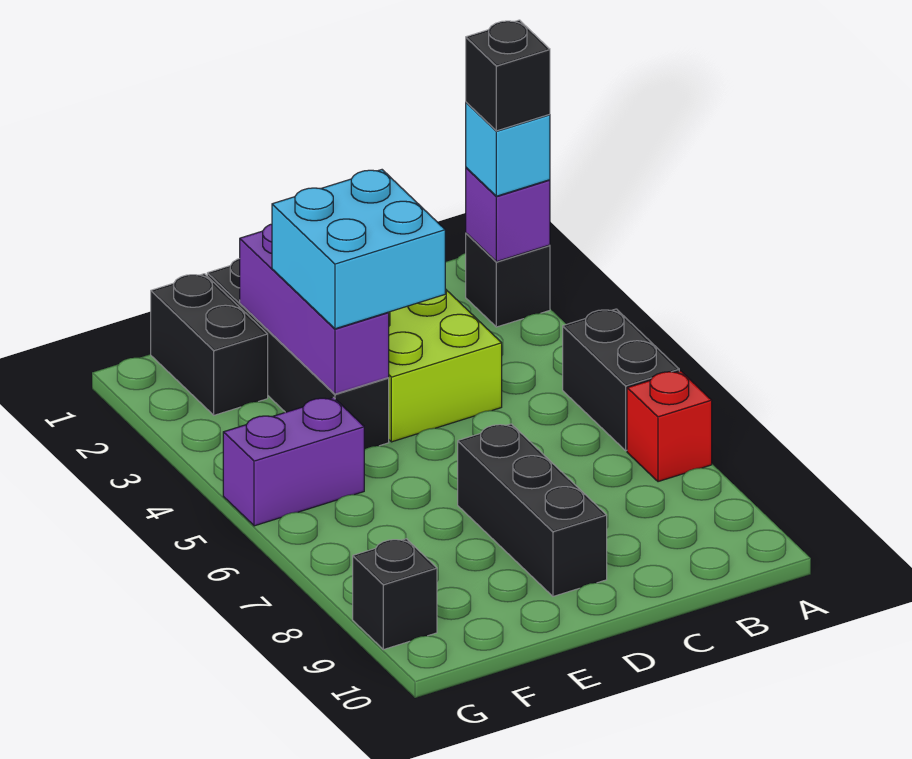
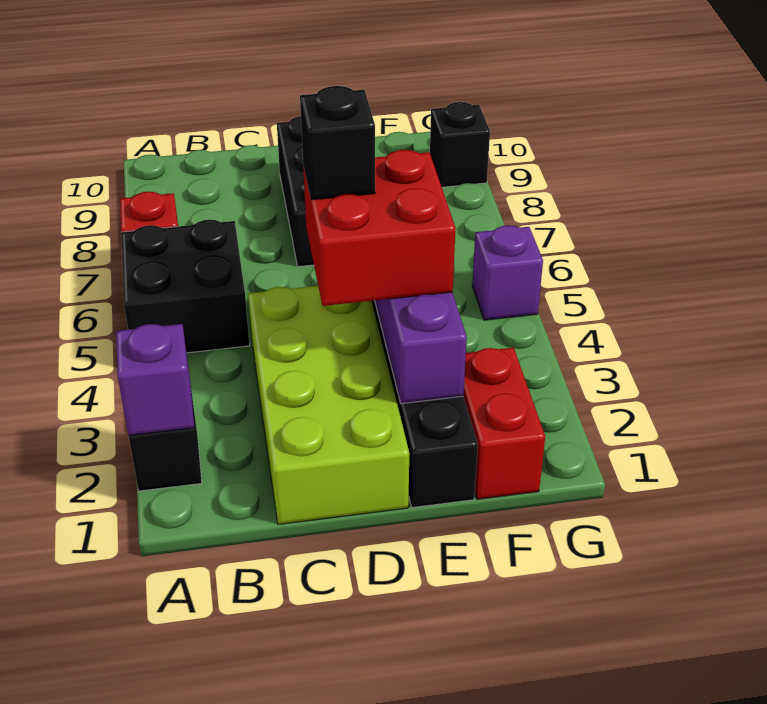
cyan 1x1 brick [466,102,550,196] -> none
black 1x1 brick [466,20,550,131] -> black 1x1 brick moved to [300,86,375,200]
black 1x2 brick [563,309,679,451] -> black 2x2 brick [121,220,250,353]
cyan 2x2 brick [272,170,445,329] -> red 2x2 brick [303,150,456,306]
black 1x2 brick [151,274,268,415] -> red 1x2 brick [463,348,545,499]
purple 1x2 brick [223,397,364,526] -> purple 1x1 brick [472,225,543,320]

